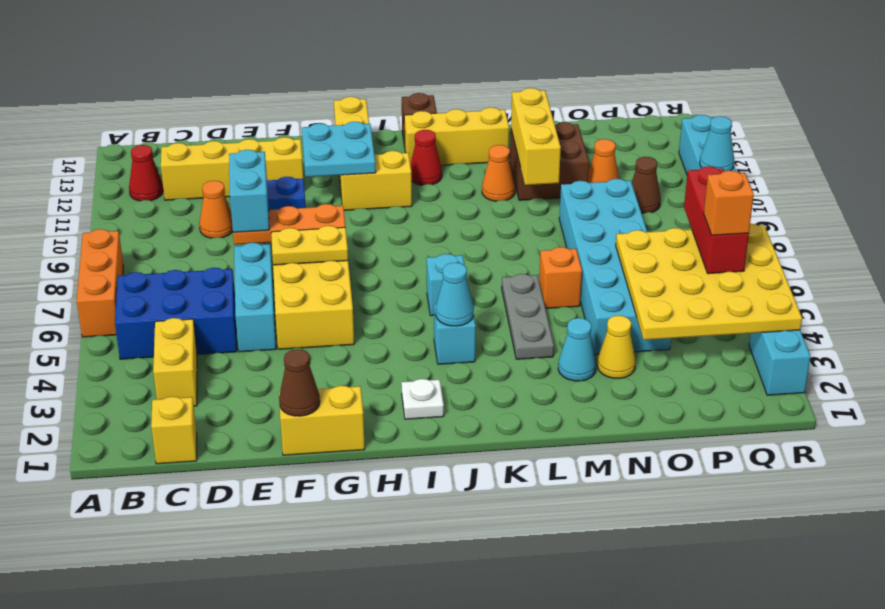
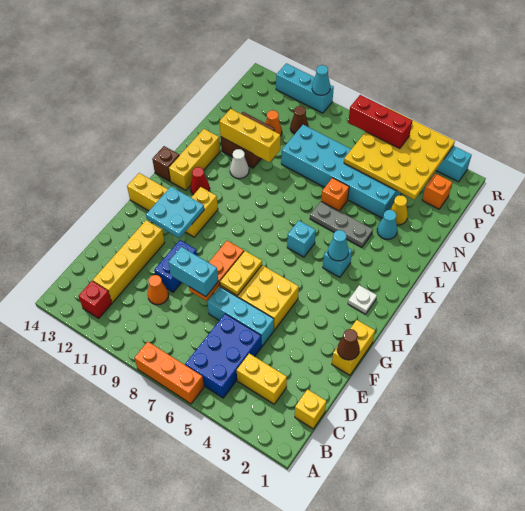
red 1x1 cone [129,145,163,201] -> red 1x1 brick [78,281,112,318]
orange 1x1 cone [482,145,515,201] -> white 1x1 cone [230,149,249,179]
orange 1x1 brick [704,171,754,235] -> orange 1x1 brick moved to [422,173,452,209]

